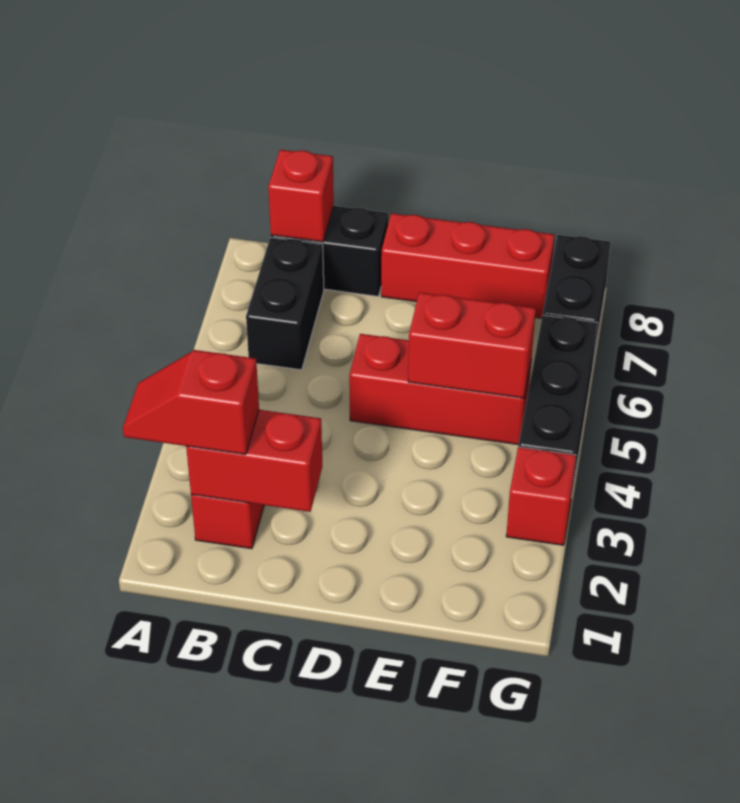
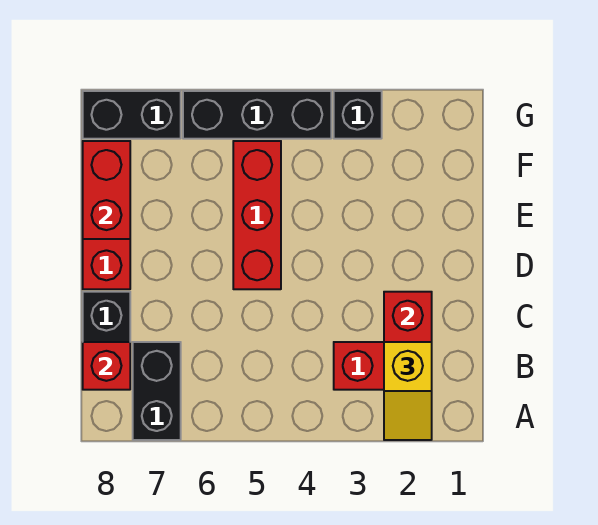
red 1x2 slope [123,350,259,455] -> yellow 1x2 slope [384,342,432,440]
black 1x2 brick [246,237,324,370] -> black 1x2 brick turned to [133,342,181,440]
red 1x2 brick [408,292,536,398] -> red 1x2 brick moved to [83,141,130,239]
red 1x1 brick [506,447,576,545] -> black 1x1 brick [334,91,382,139]

